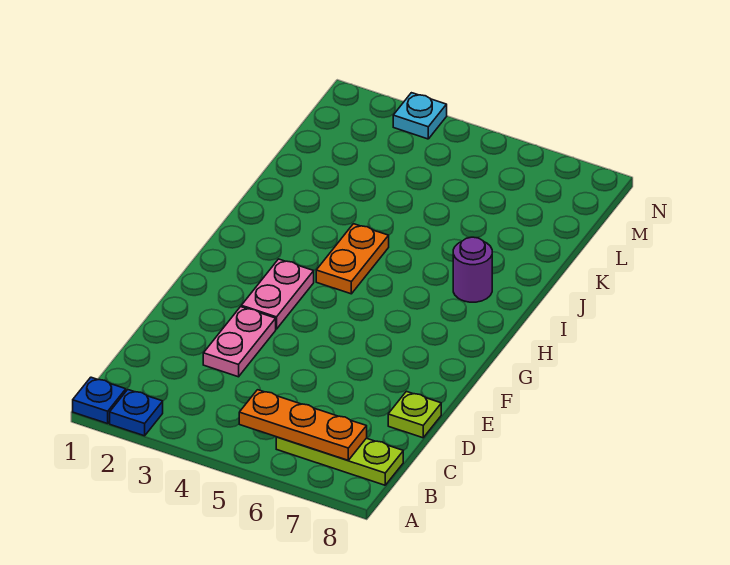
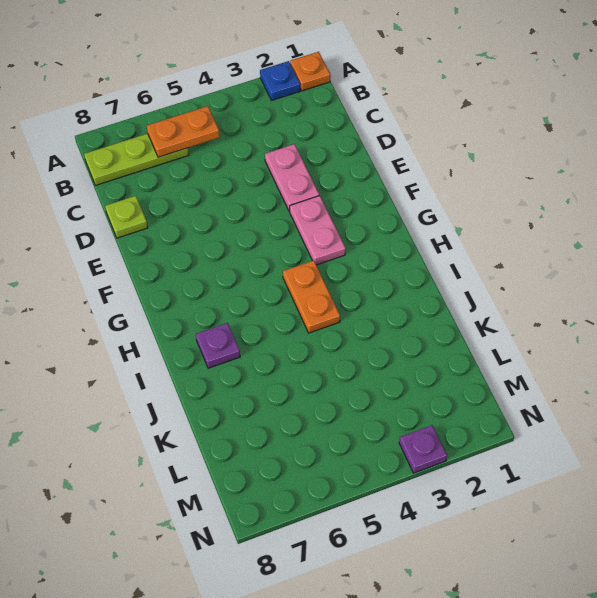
blue 1x1 plate [73,377,126,424] -> orange 1x1 plate [290,52,330,91]
orange 1x3 plate [239,390,367,460] -> orange 1x2 plate [147,106,220,157]
purple 1x1 round brick [453,237,492,302] -> purple 1x1 plate [196,323,240,368]
cyan 1x1 plate [393,93,447,139] -> purple 1x1 plate [399,425,447,473]

